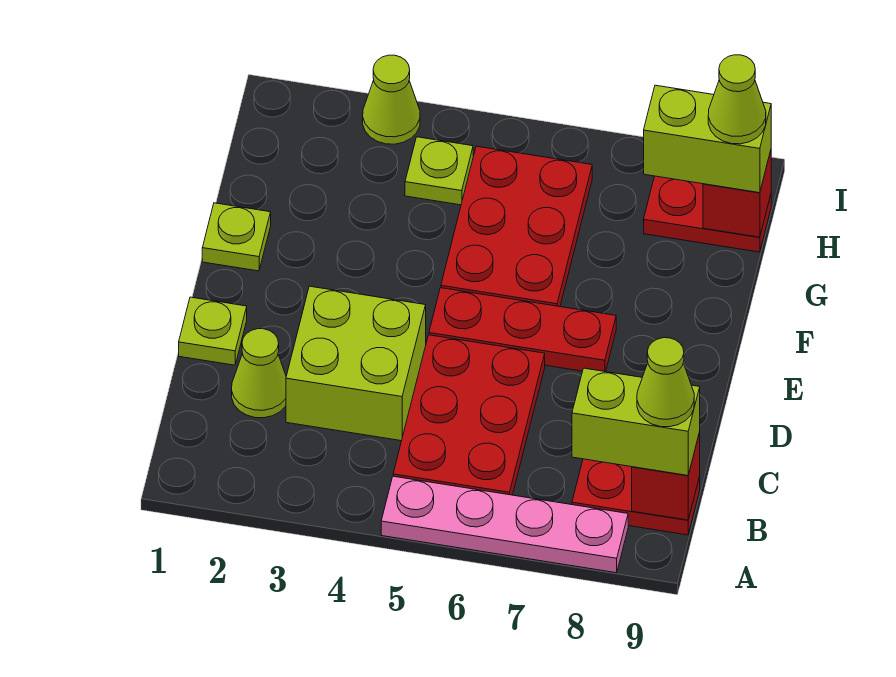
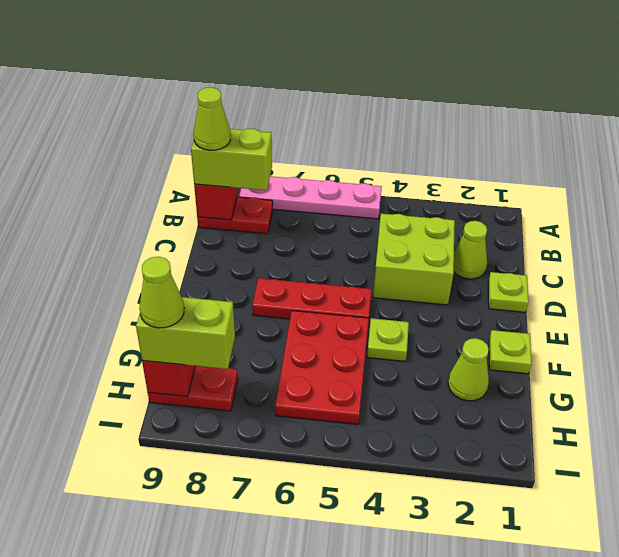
red 2x3 plate [393,335,545,495] -> none
lime 1x1 plate [405,137,473,205] -> lime 1x1 plate moved to [367,318,409,361]
lime 1x1 cone [363,55,420,144] -> lime 1x1 cone moved to [448,338,489,401]

